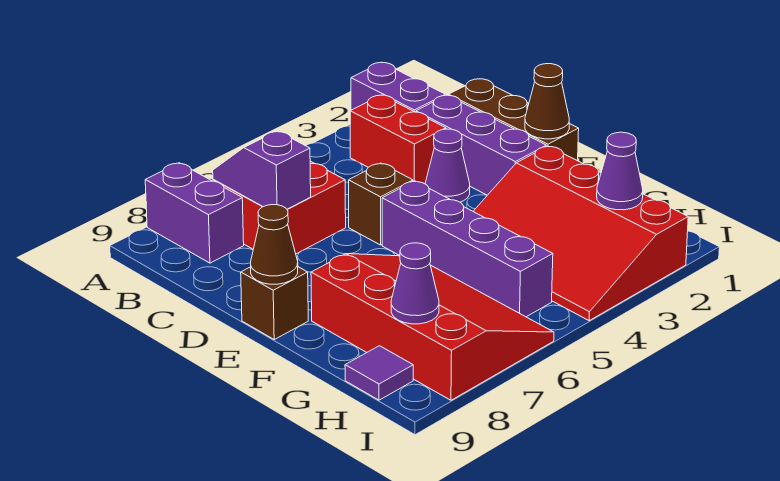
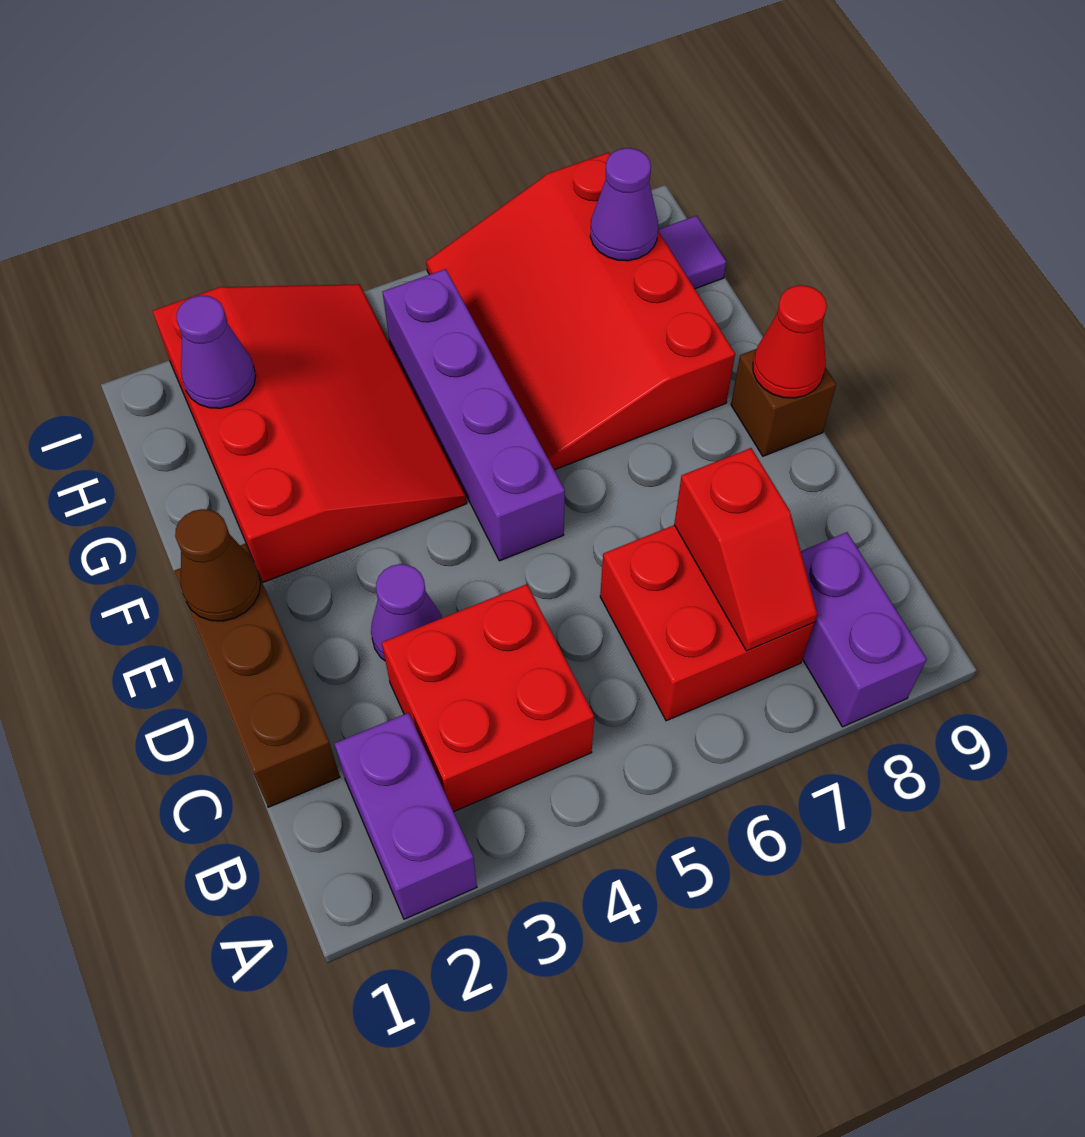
red 1x2 brick [350,95,446,184] -> red 2x2 brick [382,584,594,812]
purple 1x2 slope [213,131,311,209] -> red 1x2 slope [674,448,817,651]
purple 1x3 brick [416,95,546,195] -> none
brown 1x1 brick [349,163,413,245] -> none
brown 1x1 cone [251,205,298,284] -> red 1x1 cone [753,285,827,398]

